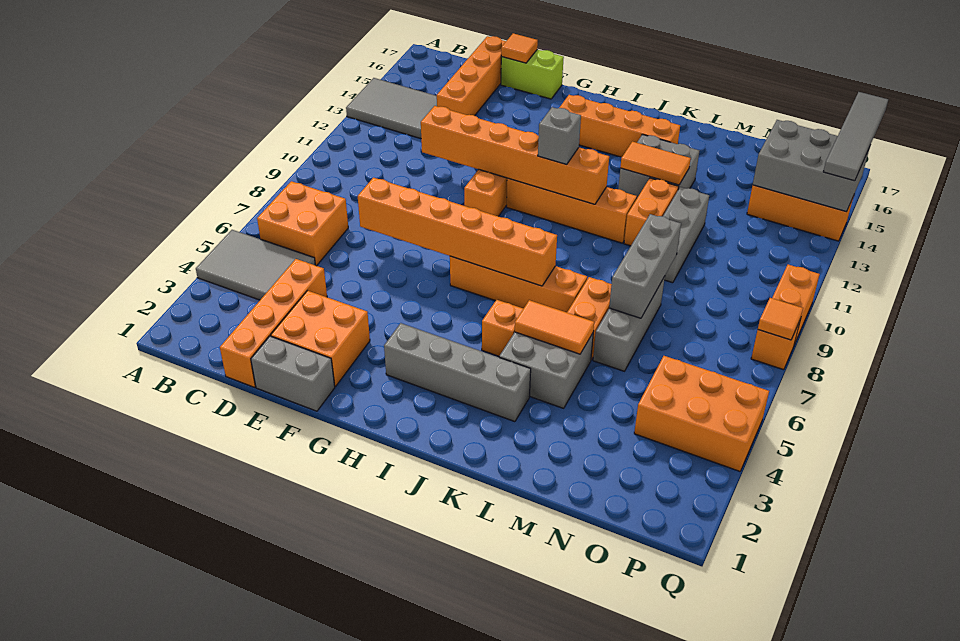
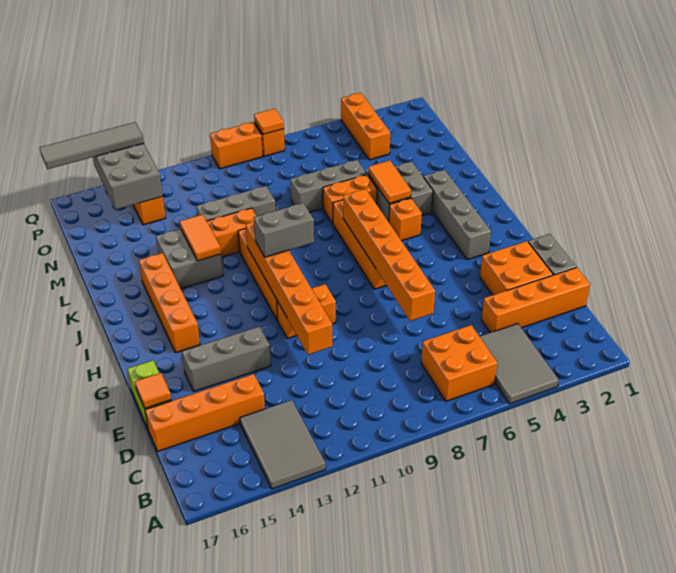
grey 1x1 brick [538,107,581,165] -> grey 1x2 brick [254,203,314,257]
grey 1x3 brick [609,214,681,318] -> grey 1x3 brick moved to [182,326,271,391]
orange 2x3 brick [634,356,769,471] -> orange 1x3 brick [341,93,390,160]

